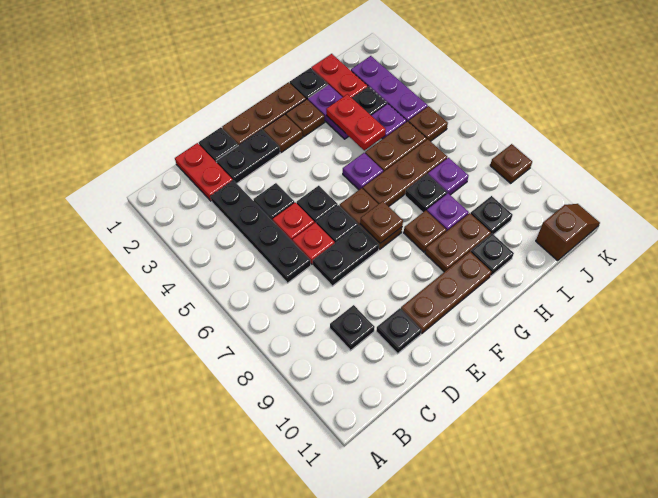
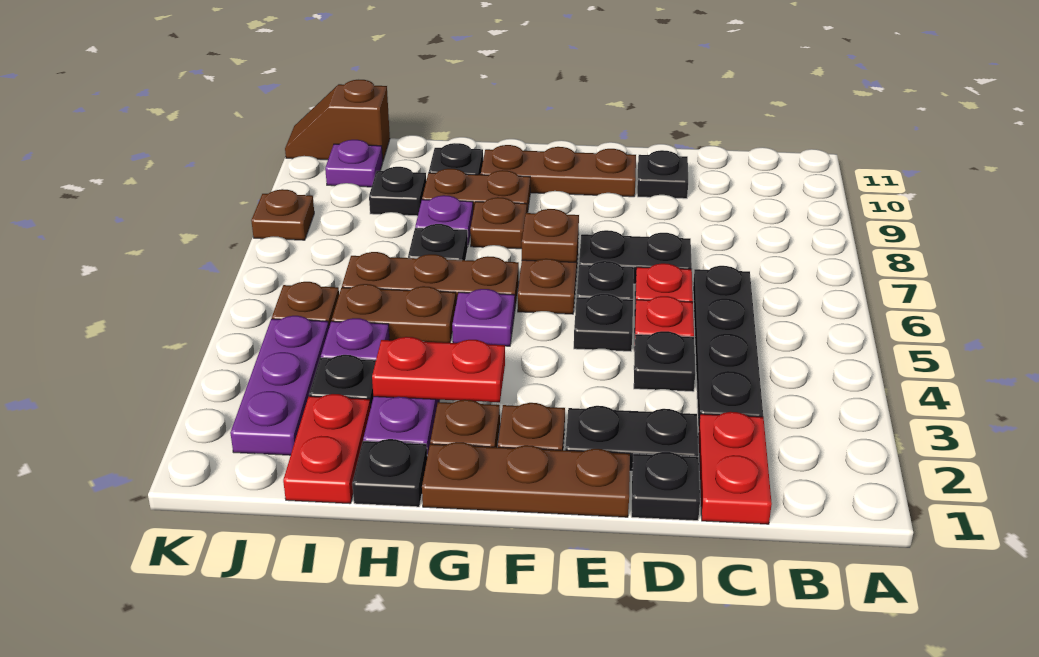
black 1x1 plate [330,305,375,350] -> none
red 1x2 plate [326,94,386,150] -> red 1x2 plate turned to [372,337,505,402]
purple 1x1 plate [428,158,469,195] -> purple 1x1 plate moved to [325,140,383,187]

